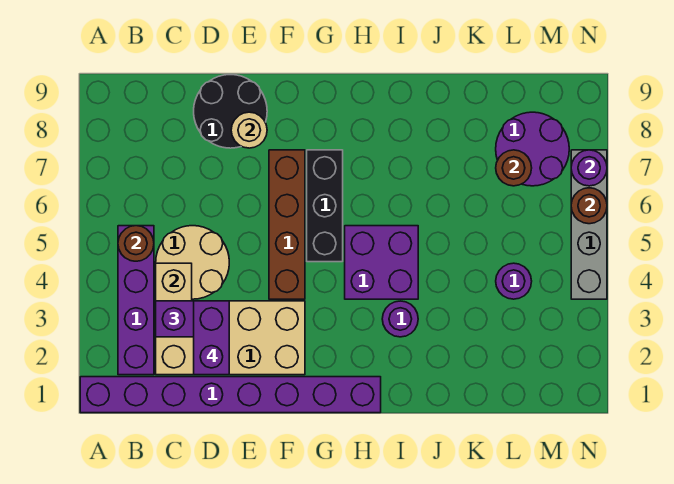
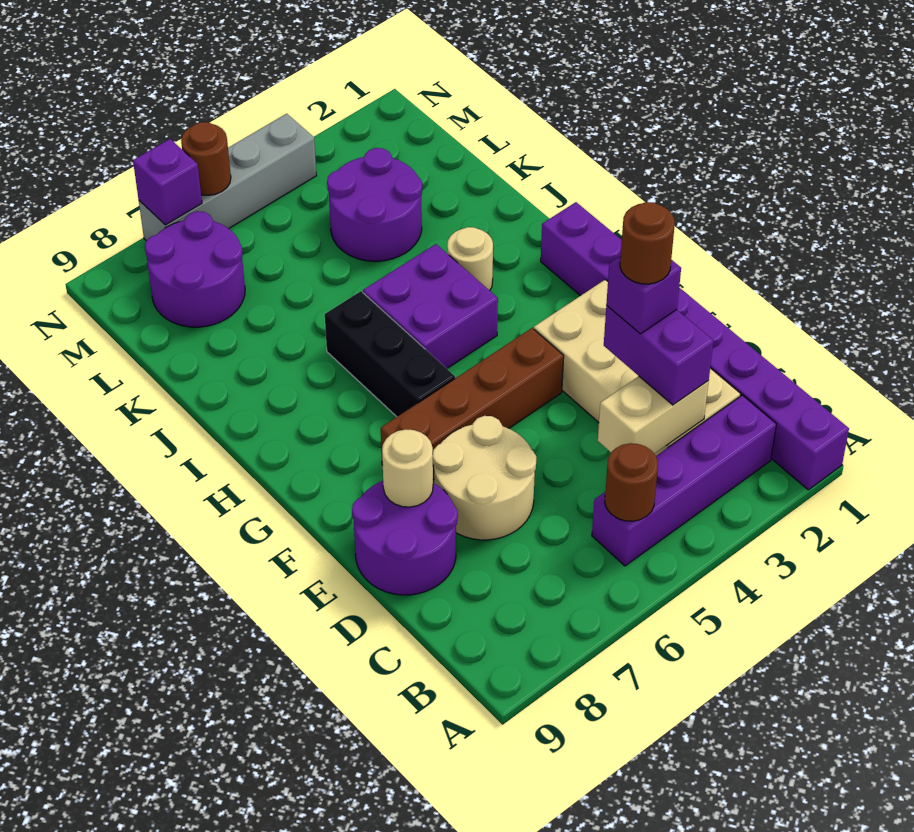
tan 2x2 round brick [156,226,229,299] -> tan 2x2 round brick moved to [433,416,536,540]
purple 1x2 brick [194,301,229,375] -> purple 1x1 brick [606,256,681,334]
black 2x2 round brick [194,75,267,148] -> purple 2x2 round brick [352,481,458,595]
black 1x3 brick [307,150,343,262] -> black 1x3 brick turned to [325,291,455,417]
purple 1x1 round brick [382,301,418,337] -> tan 1x1 round brick [447,227,493,291]
purple 1x1 round brick [496,263,532,299] -> purple 2x2 round brick [327,148,422,261]
brown 1x1 round brick [496,150,532,186] -> brown 1x1 round brick moved to [620,202,675,284]
purple 1x1 round brick [571,150,607,186] -> purple 1x1 brick [133,139,202,225]

